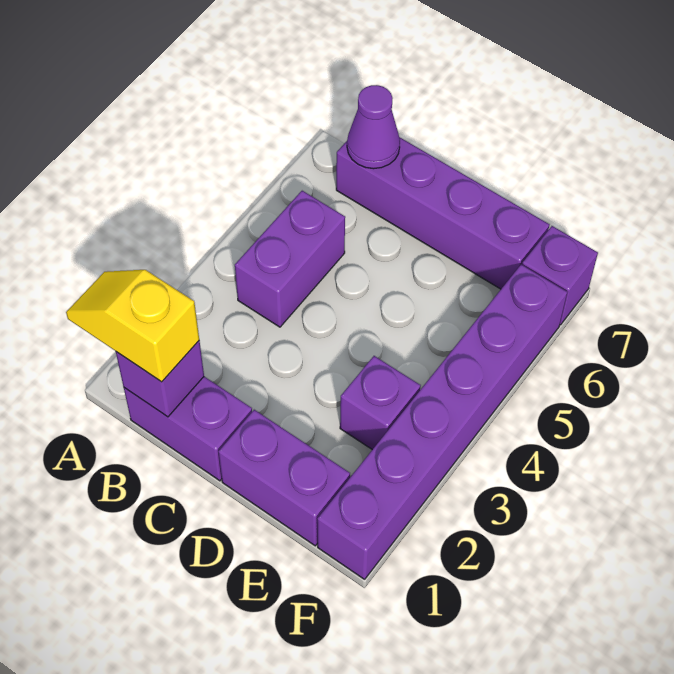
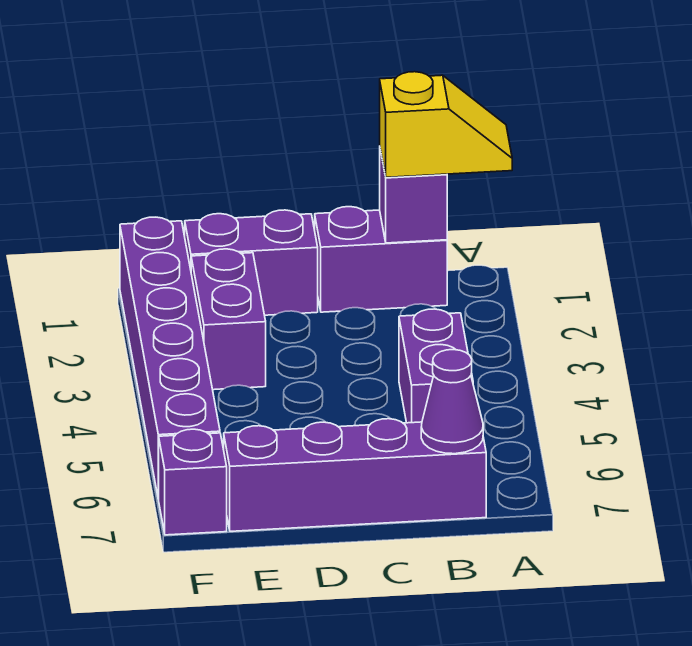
purple 1x1 brick [340,356,421,450] -> purple 1x2 brick [191,249,266,390]

